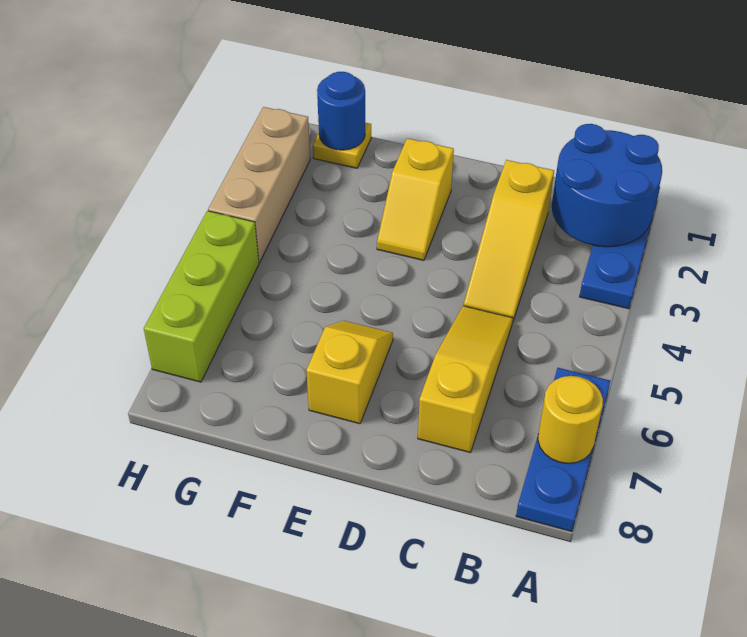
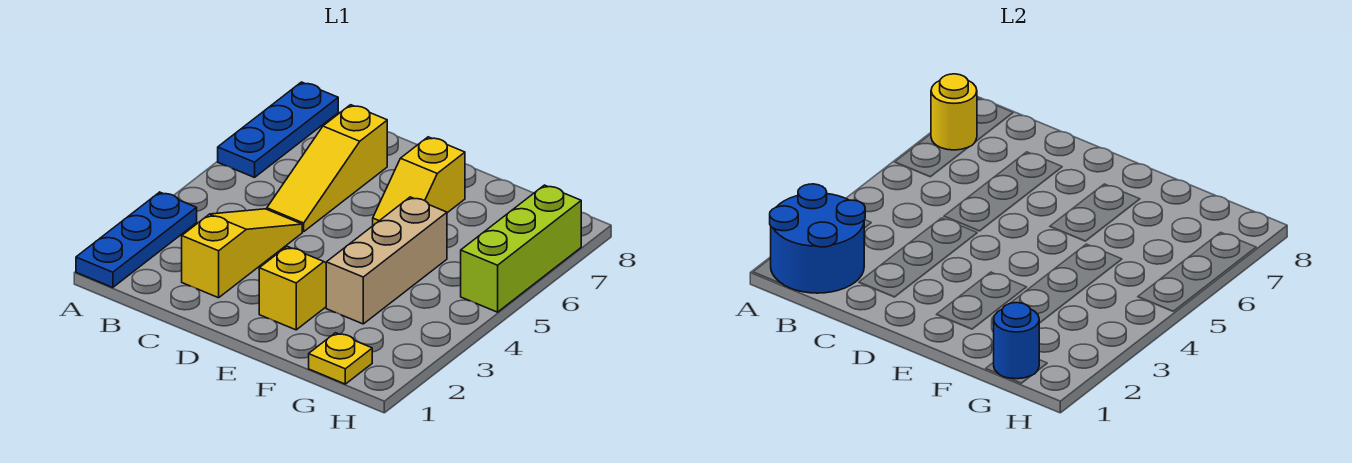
tan 1x3 brick [208,107,310,262] -> tan 1x3 brick moved to [326,197,447,324]

